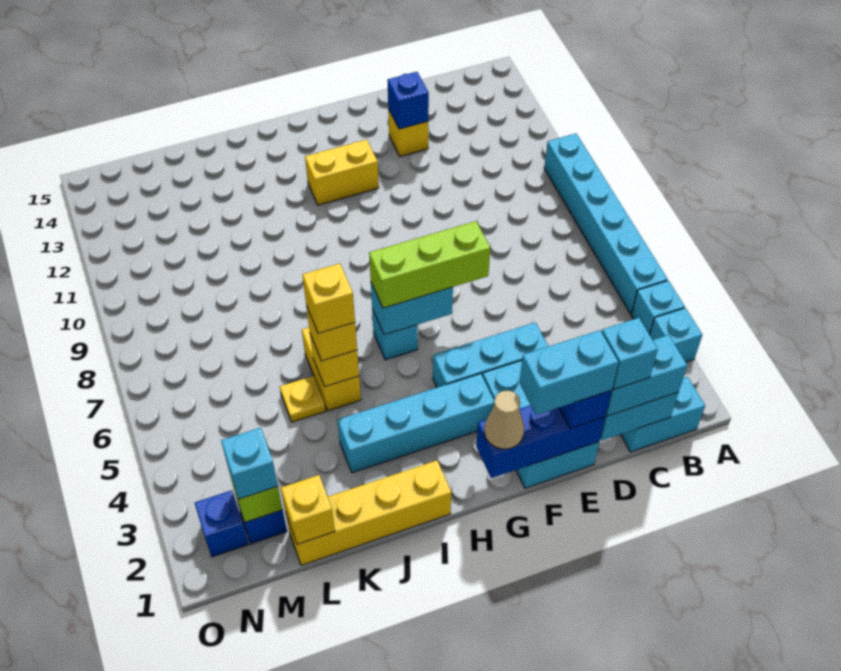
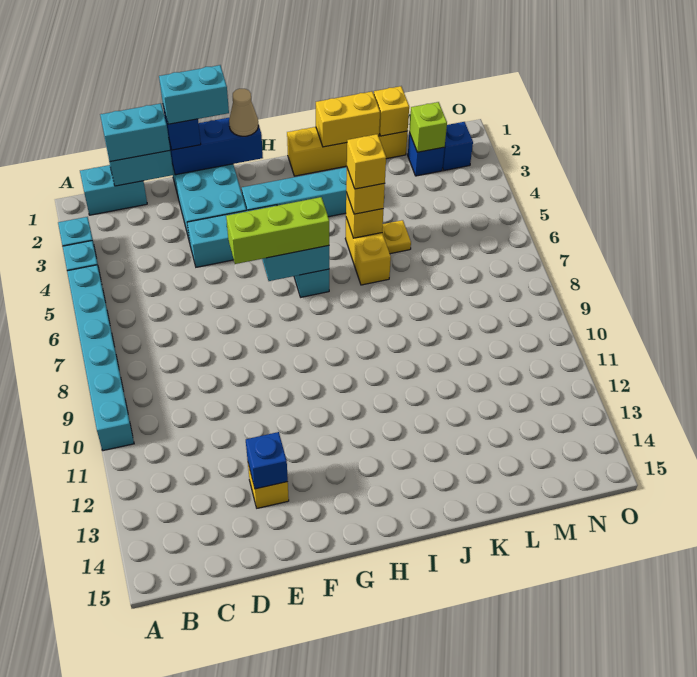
cyan 1x1 brick [602,318,658,389] -> none
yellow 1x2 brick [305,140,379,205] -> yellow 1x2 brick moved to [316,92,380,147]
cyan 1x1 brick [221,428,278,499] -> none

